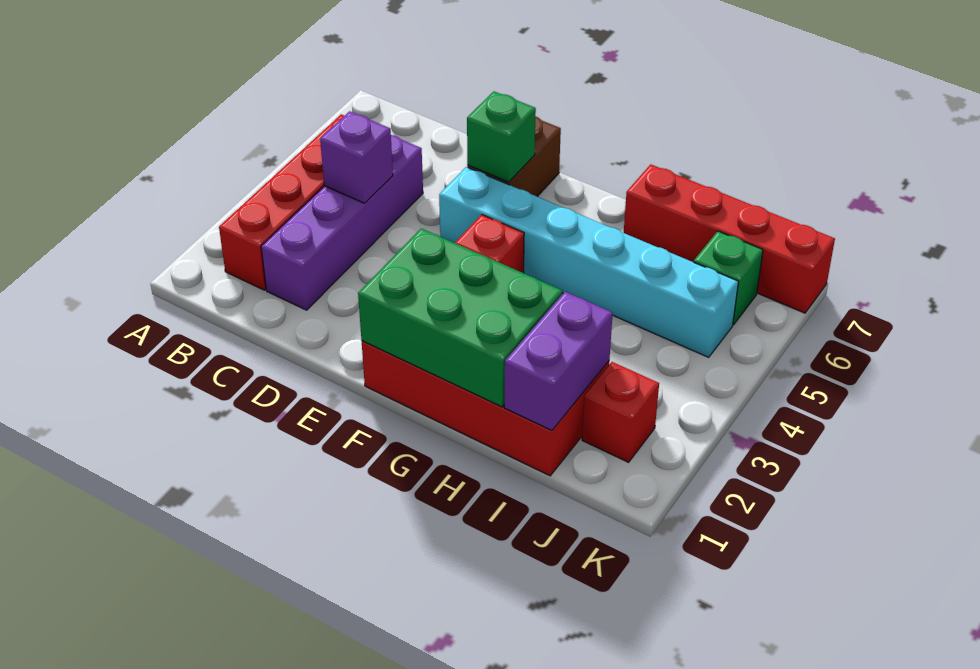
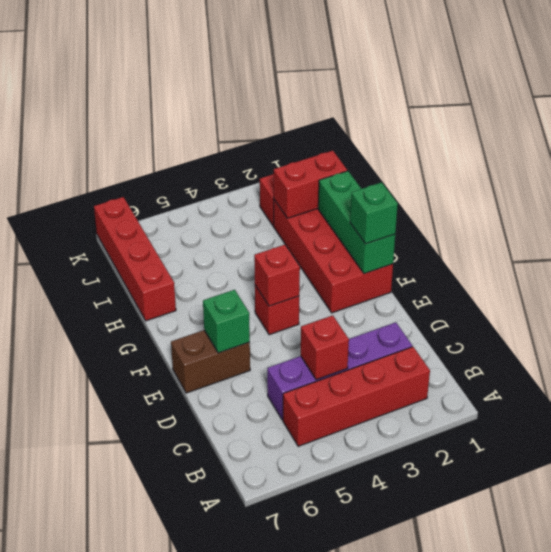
purple 1x1 brick [320,111,393,203] -> red 1x1 brick [301,315,349,380]
cyan 1x6 brick [439,167,738,357] -> none
green 2x3 brick [358,228,563,407] -> green 1x3 brick [318,171,395,274]
none -> red 1x1 brick [254,245,300,306]
purple 1x2 brick [504,292,613,431] -> red 1x2 brick [274,151,347,218]
green 1x1 brick [694,231,763,325] -> green 1x1 brick moved to [350,182,398,244]

